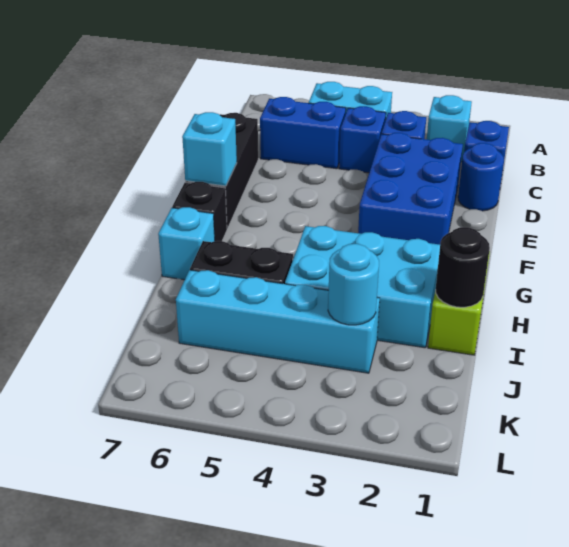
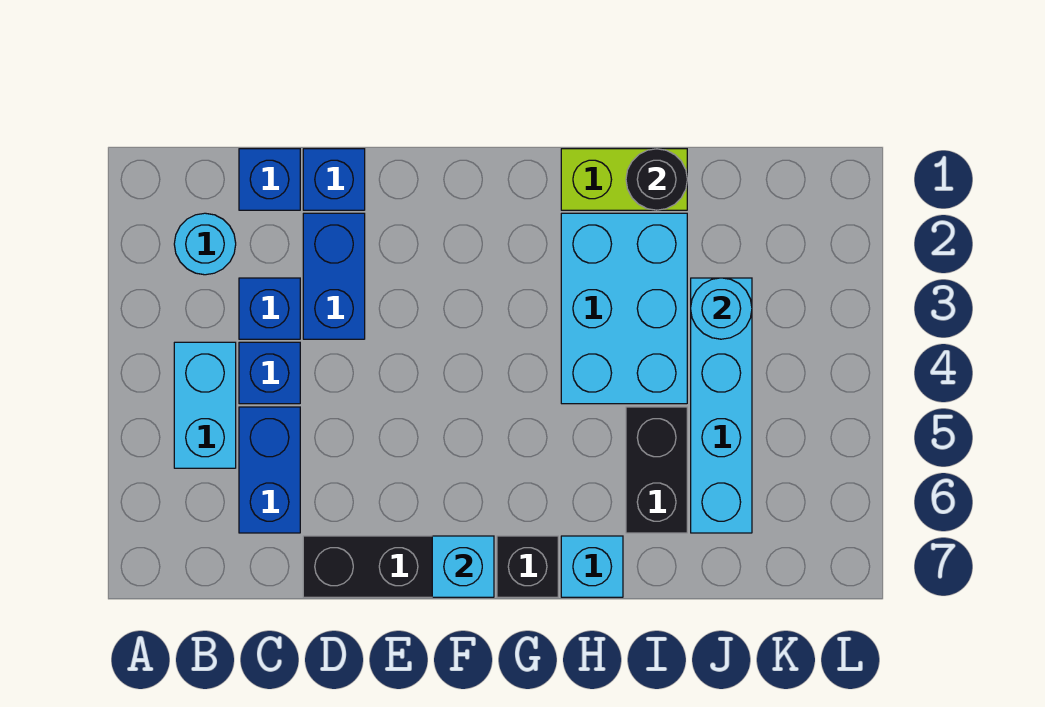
cyan 1x1 brick [427,95,472,162] -> cyan 1x1 round brick [174,213,236,275]
blue 1x1 round brick [458,143,504,211] -> blue 1x1 brick [303,149,365,210]
blue 2x3 brick [358,133,463,245] -> blue 1x2 brick [303,213,365,339]

